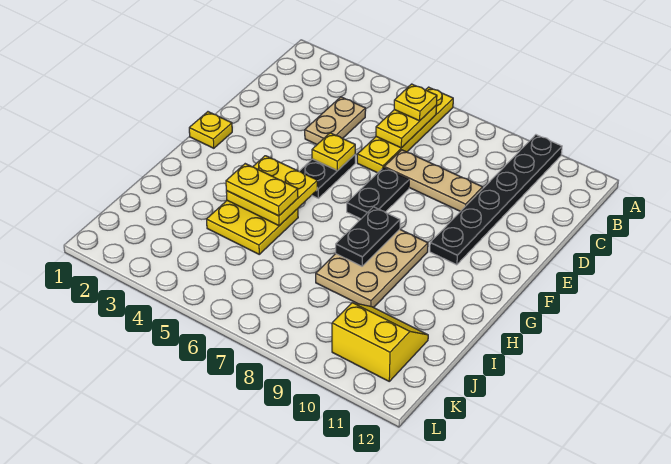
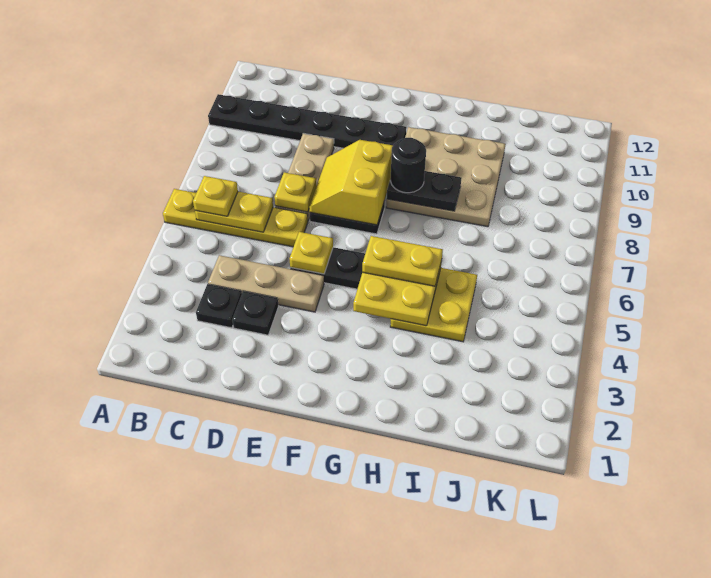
none -> black 1x1 plate [196,284,242,328]
tan 1x2 plate [305,97,366,144] -> tan 1x3 plate [208,255,324,312]
none -> black 1x1 plate [232,291,279,335]
yellow 1x1 plate [189,112,232,148] -> yellow 1x1 plate moved to [274,172,317,212]
tan 2x3 plate [316,229,428,308] -> tan 3x3 plate [386,127,506,227]
none -> black 1x1 round brick [390,138,426,193]
yellow 1x2 plate [226,164,298,216] -> yellow 1x2 plate turned to [362,236,443,286]
yellow 2x2 slope [332,303,428,381] -> yellow 2x2 slope moved to [309,140,393,225]

